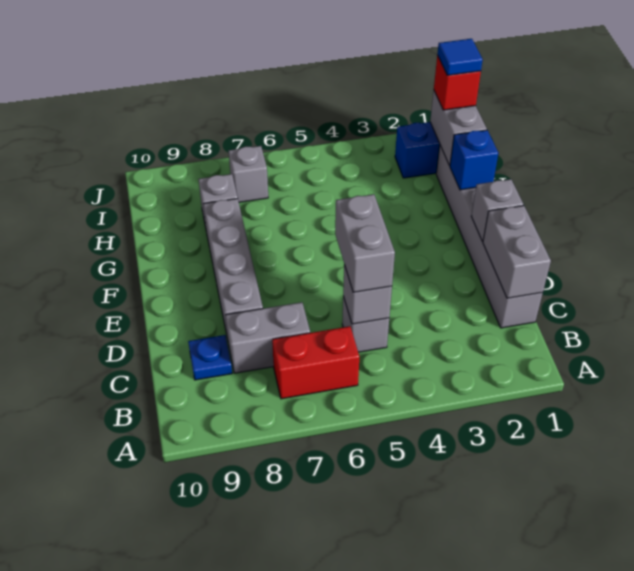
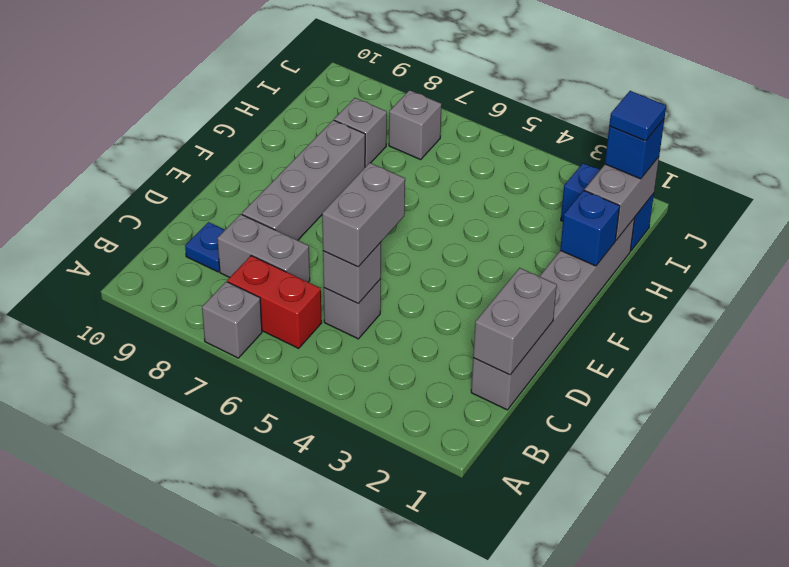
grey 1x1 brick [471,179,523,242] -> grey 1x1 brick moved to [202,282,262,358]
red 1x1 brick [434,55,481,110] -> blue 1x1 brick [605,119,664,179]

